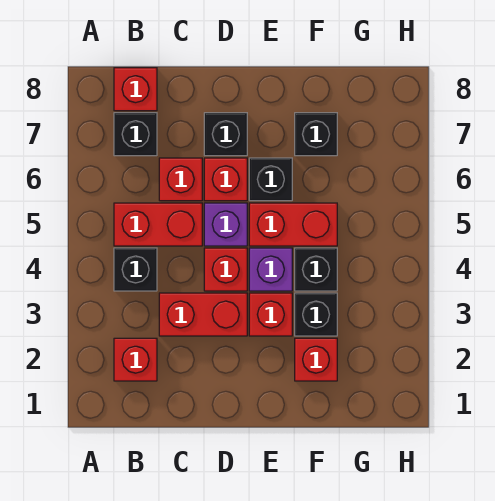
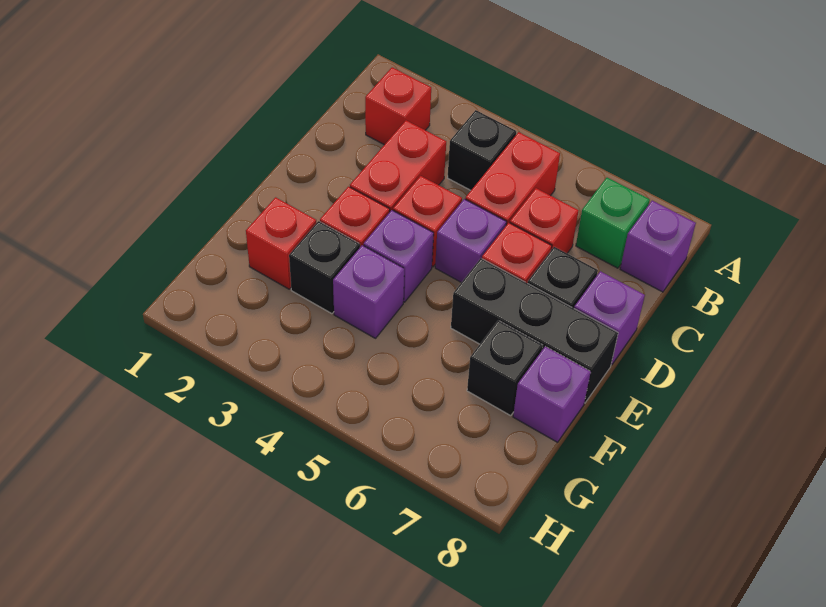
black 1x1 brick [114,113,157,156] -> green 1x1 brick [576,178,650,268]
red 1x1 brick [114,68,157,111] -> purple 1x1 brick [620,201,696,292]
none -> purple 1x1 brick [574,271,645,365]
red 1x2 brick [249,203,337,246] -> none
black 1x1 brick [249,158,292,201] -> black 1x3 brick [451,258,618,403]
black 1x1 brick [295,248,337,291] -> purple 1x1 brick [333,245,404,338]
none -> purple 1x1 brick [513,346,591,442]

